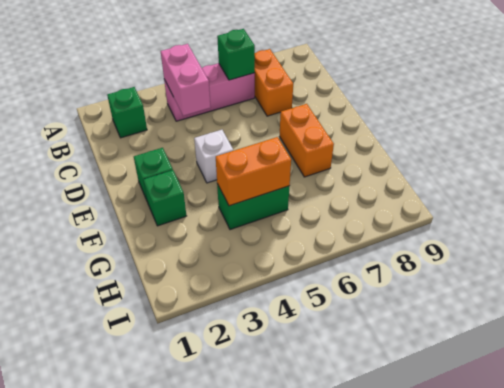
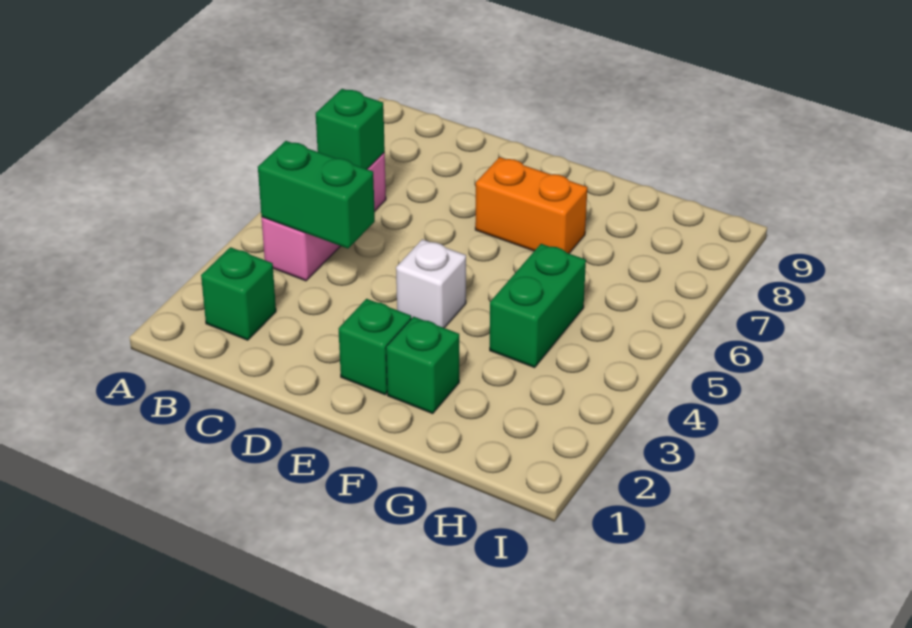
pink 1x2 brick [161,44,211,116] -> green 1x2 brick [258,141,375,249]
orange 1x2 brick [255,49,293,116] -> none
orange 1x2 brick [216,137,291,206] -> none

